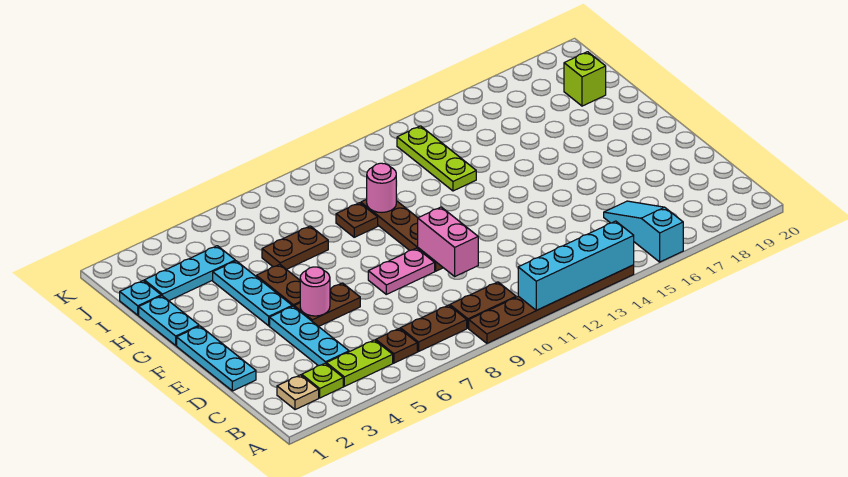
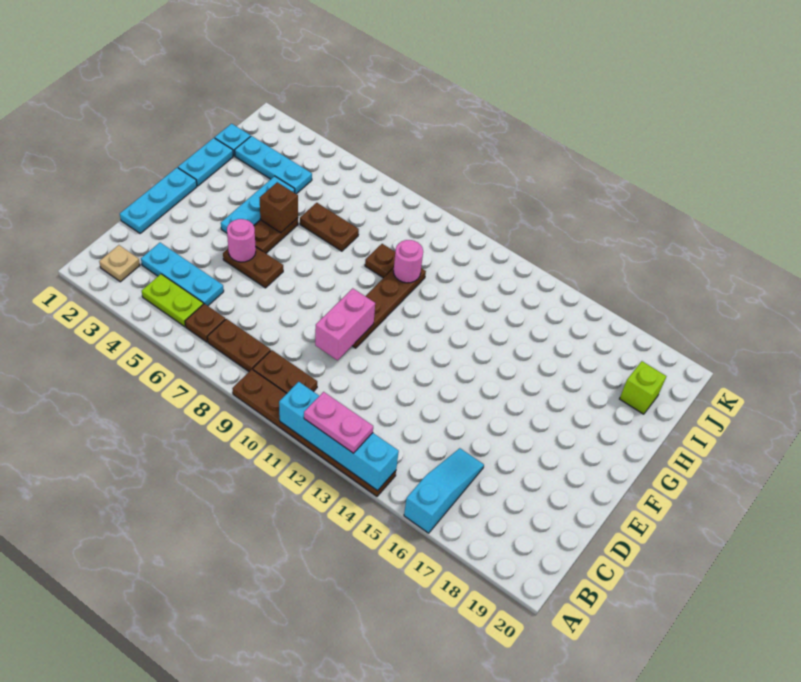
lime 1x1 plate [302,363,343,398] -> none
cyan 1x3 plate [270,306,349,366] -> cyan 1x3 plate turned to [141,243,224,306]
pink 1x2 plate [368,248,435,294] -> pink 1x2 plate moved to [304,392,373,453]
none -> brown 1x1 brick [260,182,298,233]
lime 1x3 plate [397,126,476,191] -> none

